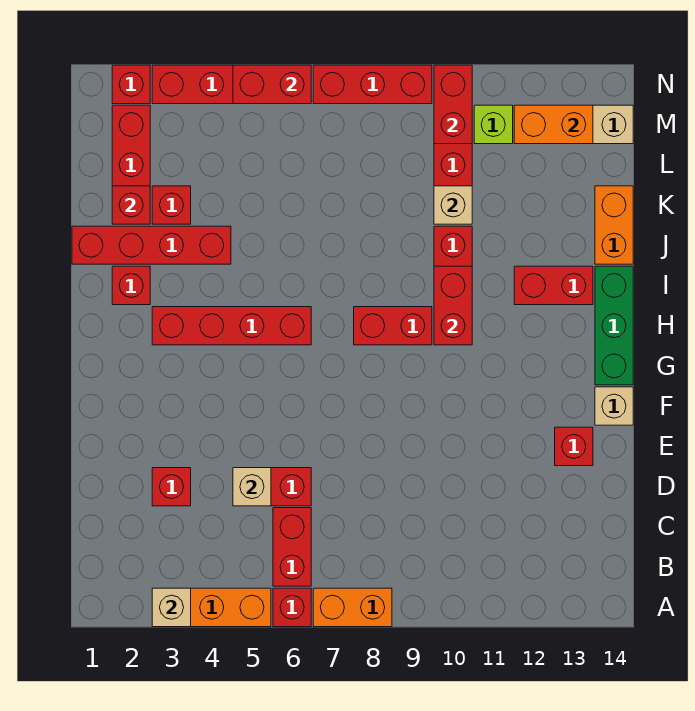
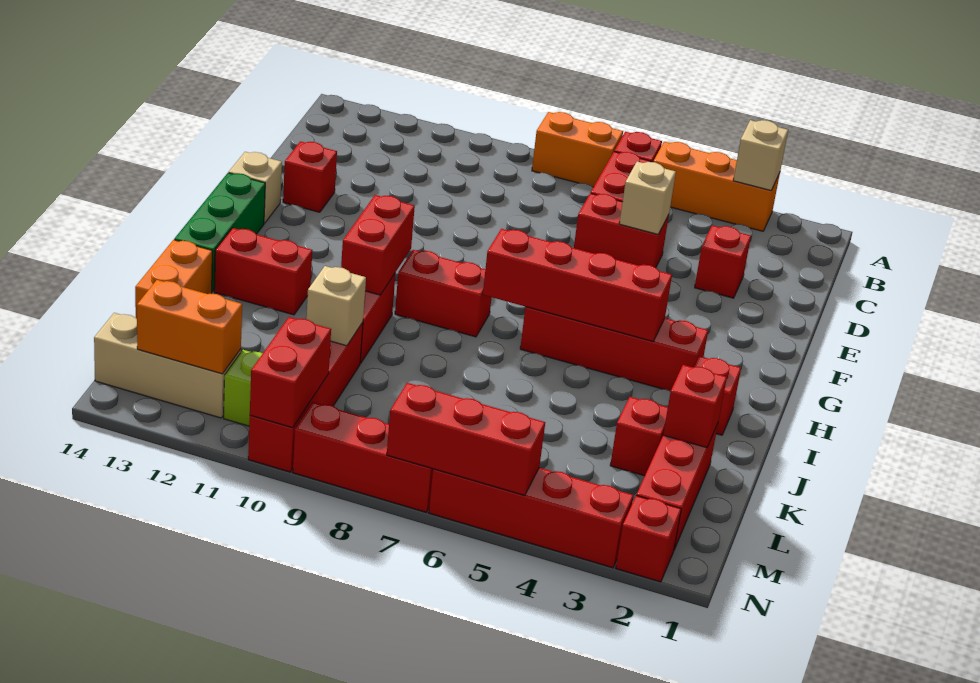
red 1x4 brick [72,226,231,264] -> red 1x4 brick moved to [483,229,672,341]
red 1x2 brick [233,65,311,104] -> red 1x3 brick [387,383,545,496]

